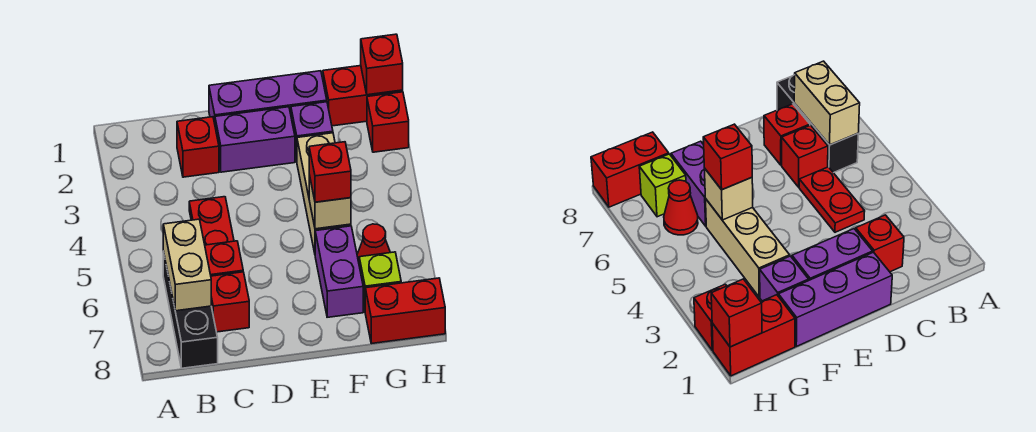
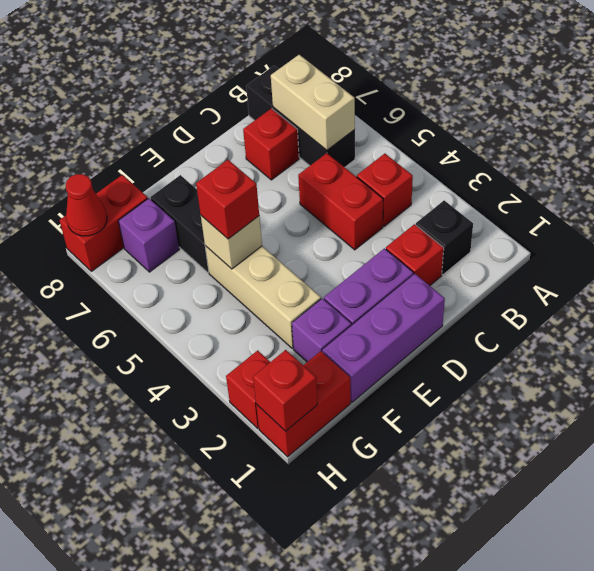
none -> black 1x1 brick [416,200,473,275]
red 1x2 plate [189,197,234,245] -> red 1x2 brick [298,153,383,250]
red 1x1 brick [205,241,243,276] -> red 1x1 brick moved to [357,154,413,226]
purple 1x2 brick [315,226,363,317] -> black 1x2 brick [150,175,209,272]
red 1x1 cone [357,224,390,262] -> red 1x1 cone moved to [66,174,107,236]
lime 1x1 brick [359,252,401,309] -> purple 1x1 brick [118,198,179,272]

